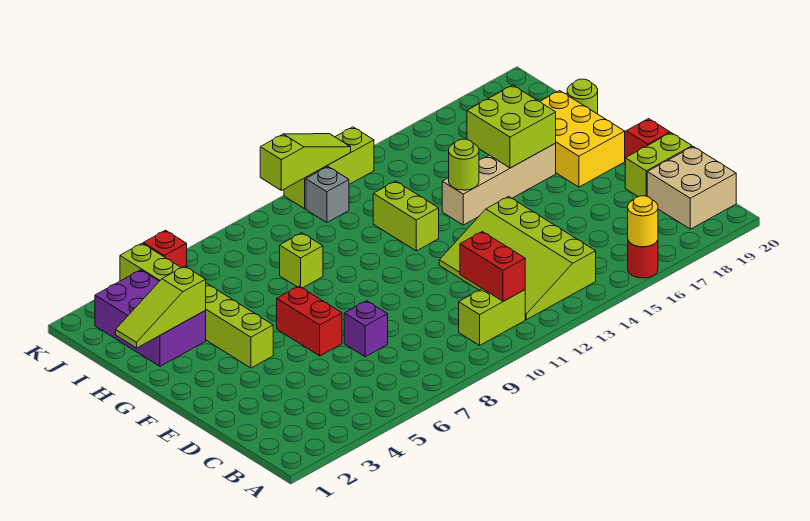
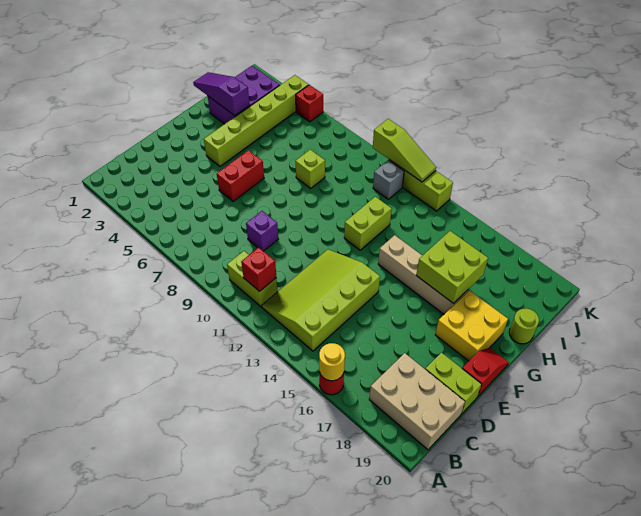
red 1x2 brick [460,232,525,301] -> red 1x1 brick [241,247,276,291]
tan 2x2 brick [647,147,736,229] -> tan 2x3 brick [369,353,465,450]
purple 1x1 brick [344,301,388,357] -> purple 1x1 brick moved to [246,211,278,251]
yellow 2x3 brick [540,91,625,187] -> yellow 2x2 brick [435,290,508,361]
lime 1x1 round brick [449,139,479,190] -> none
lime 1x3 slope [116,266,206,348] -> purple 1x3 slope [193,72,250,116]

